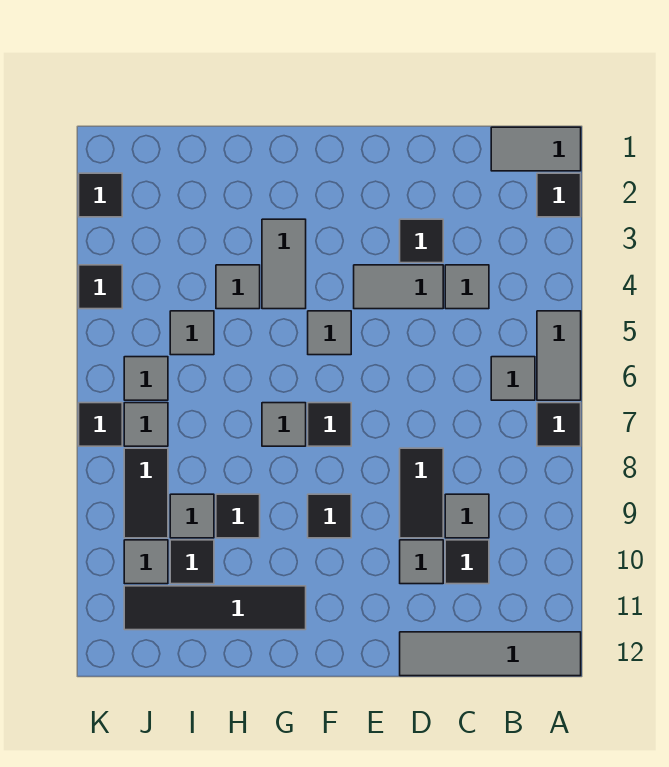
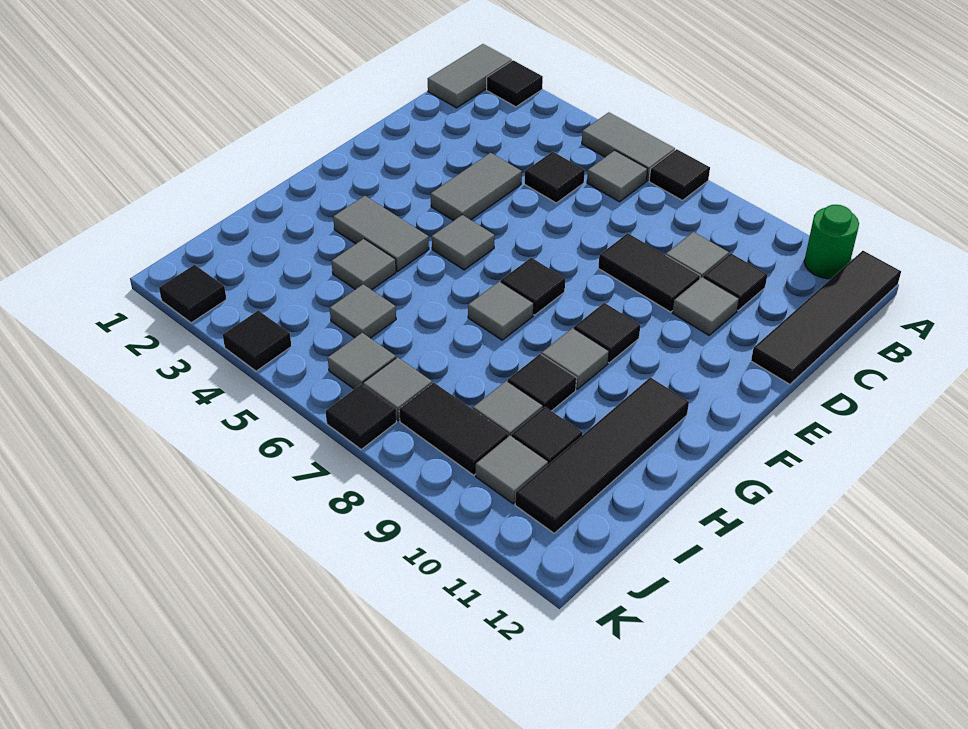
none -> green 1x1 round brick [804,205,859,279]
grey 1x4 tile [400,632,581,676] -> black 1x4 tile [751,251,901,384]
grey 1x1 tile [445,265,489,309] -> grey 1x1 tile moved to [541,328,609,389]
black 1x1 tile [400,219,443,263] -> black 1x1 tile moved to [524,152,585,203]

